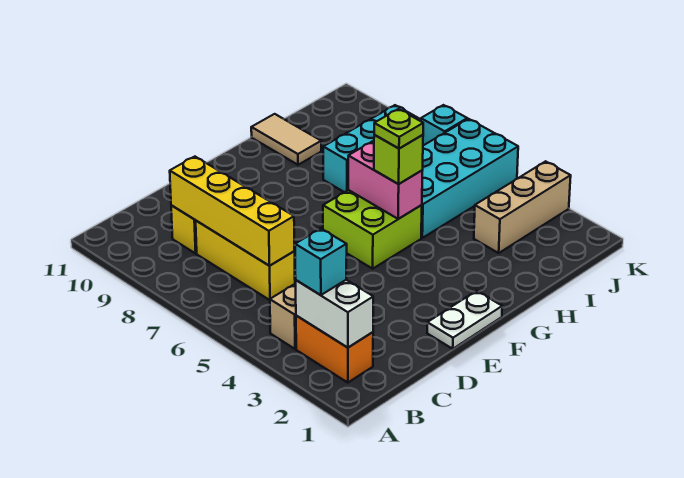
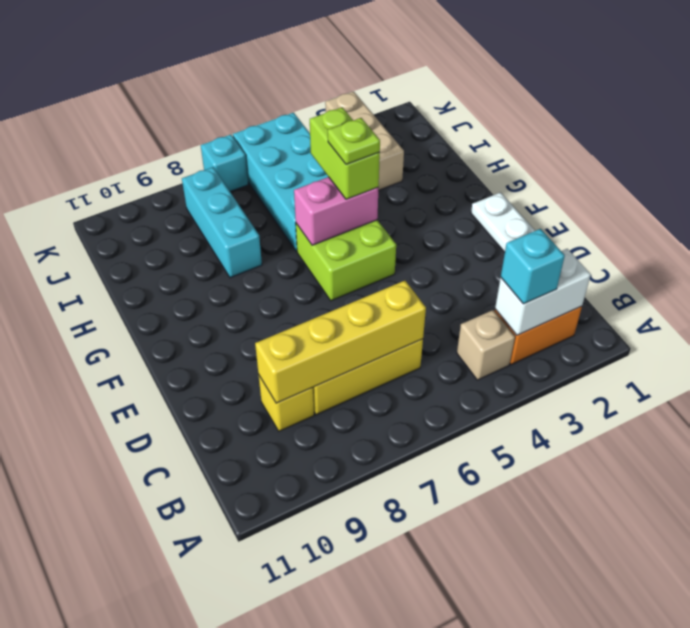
lime 1x1 brick [374,135,423,184] -> lime 1x2 brick [310,107,380,199]
tan 1x2 tile [251,114,321,165] -> none

